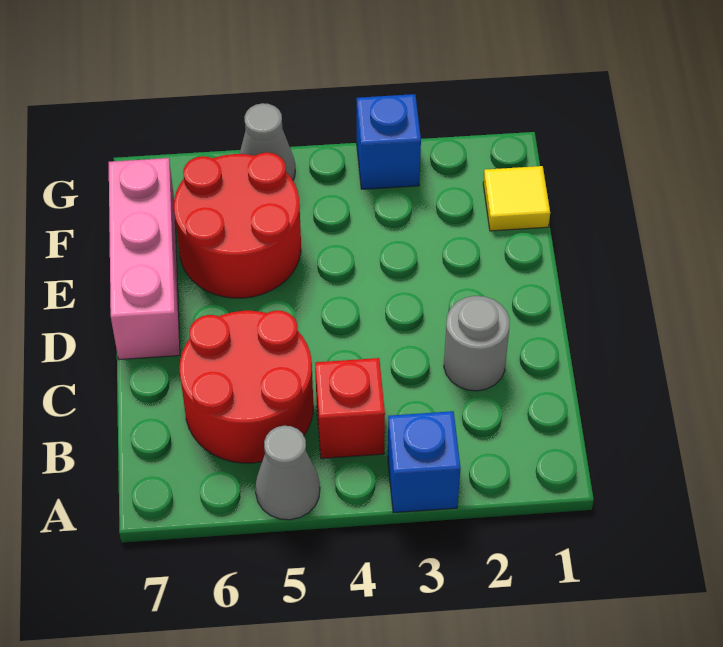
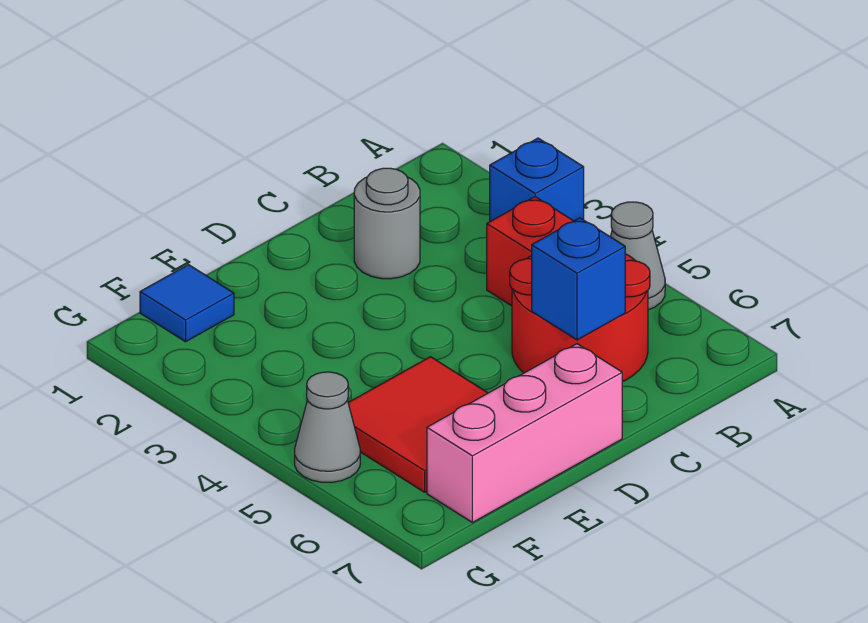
red 2x2 round brick [174,152,301,298] -> red 2x2 tile [348,357,488,492]
yellow 1x1 tile [483,166,550,231] -> blue 1x1 tile [140,265,234,342]
blue 1x1 brick [357,94,421,189] -> blue 1x1 brick moved to [532,218,625,340]

